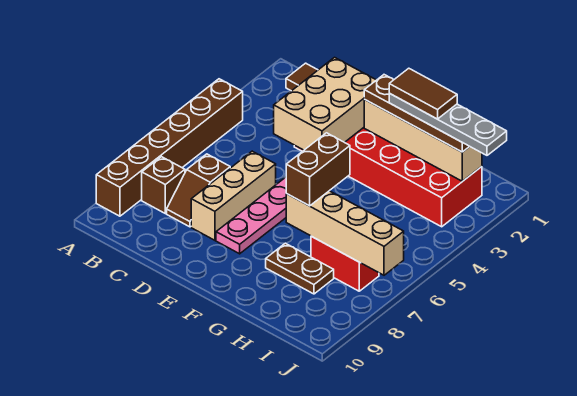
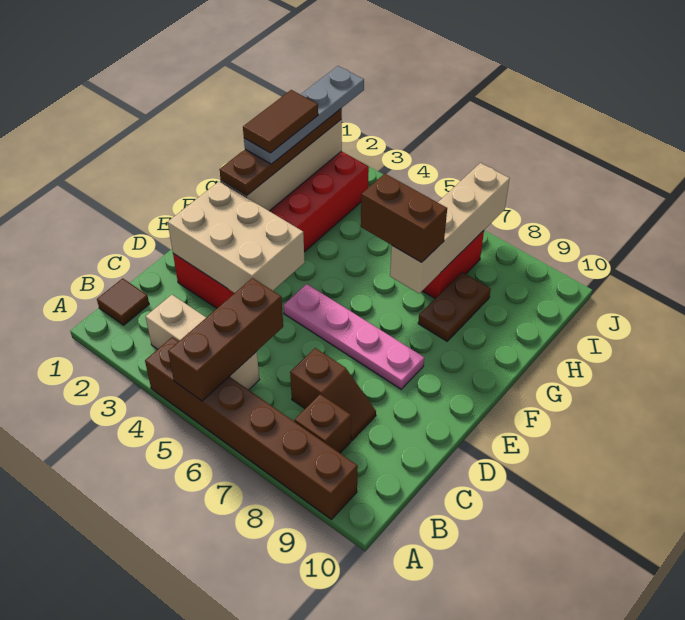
none -> brown 1x3 brick [168,278,283,401]
tan 1x3 brick [191,151,276,240] -> tan 1x3 brick moved to [146,295,260,390]

